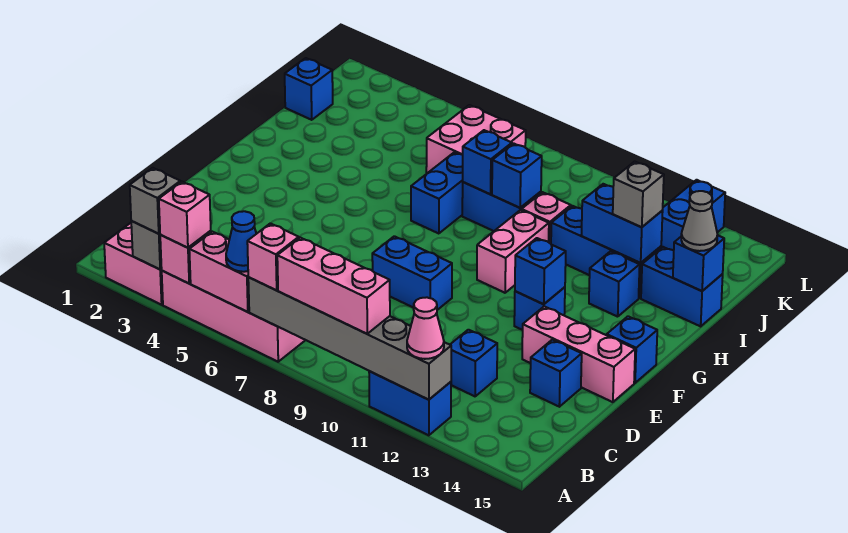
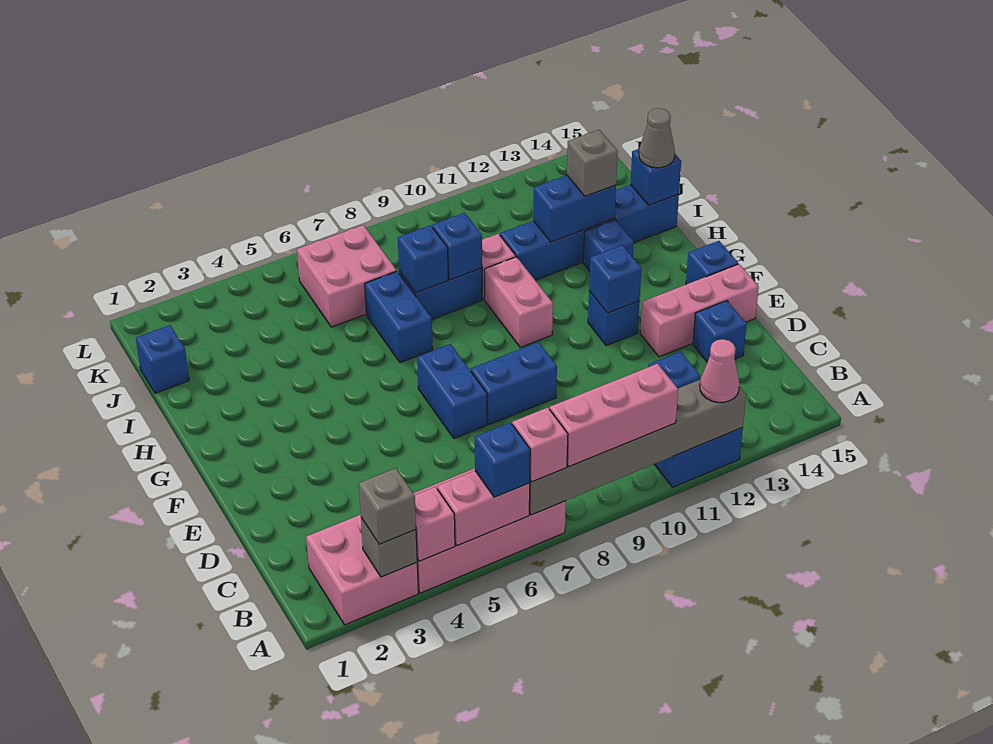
pink 1x1 brick [159,182,211,248] -> none
blue 1x1 cone [226,211,256,272] -> blue 1x1 brick [475,422,530,497]
blue 1x2 brick [661,180,725,250] -> blue 1x2 brick moved to [417,344,487,438]

